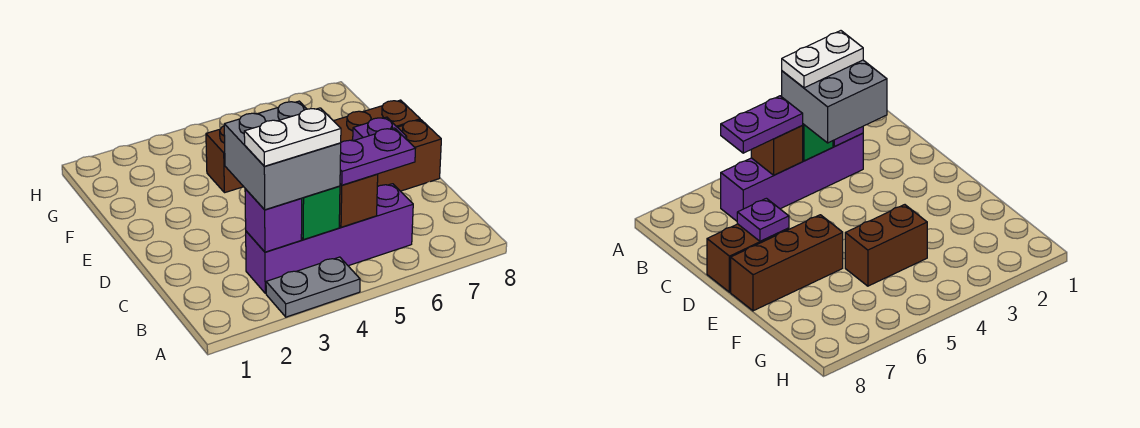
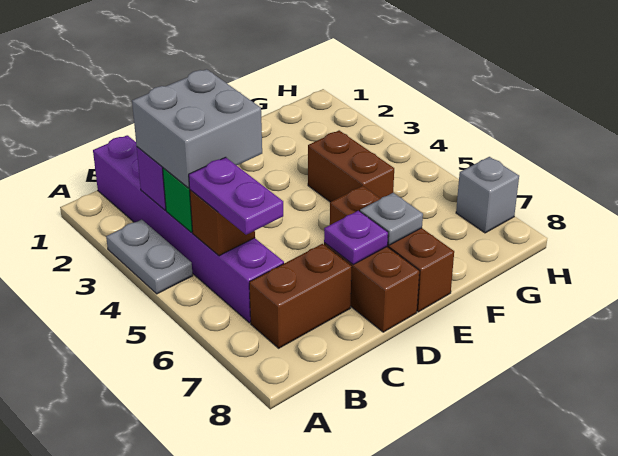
purple 1x4 brick [246,184,413,293] -> purple 1x6 brick [93,135,284,323]
white 1x2 plate [244,108,341,166] -> none
none -> brown 1x2 brick [249,244,352,348]
none -> grey 1x1 plate [360,193,423,245]
none -> grey 1x1 brick [456,157,519,233]

